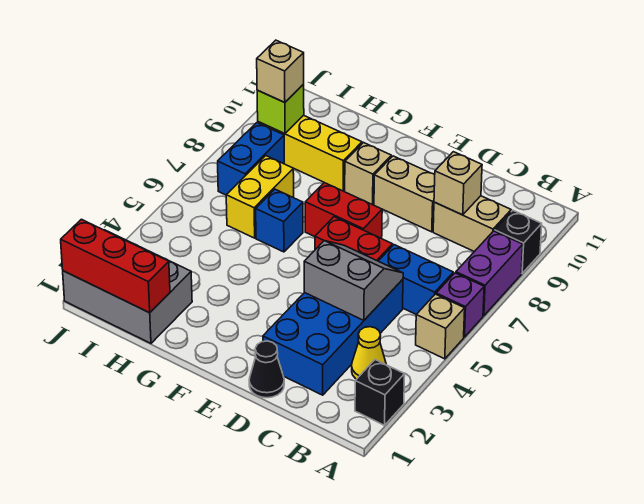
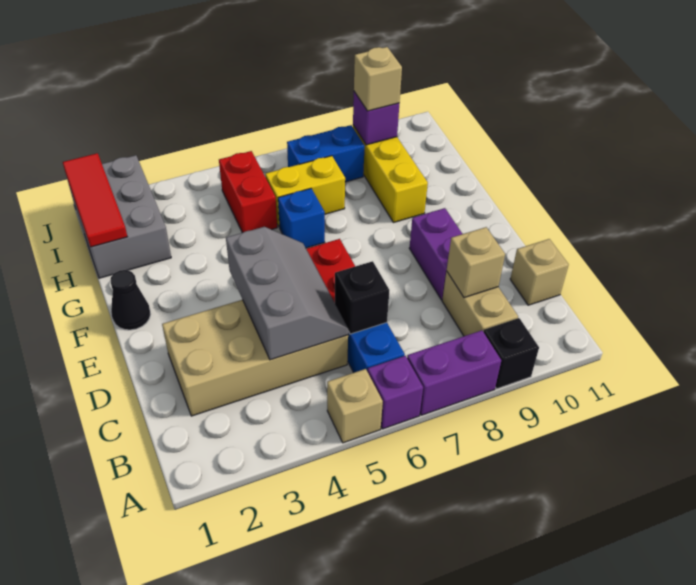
black 1x1 brick [355,360,405,425] -> black 1x1 brick moved to [335,261,389,334]
yellow 1x1 cone [352,327,386,379] -> none
blue 2x4 brick [263,279,403,395] -> tan 2x4 brick [162,300,348,416]
grey 2x2 slope [304,241,403,320] -> grey 2x3 slope [226,227,349,360]
black 1x1 cone [249,341,284,398] -> black 1x1 cone moved to [111,270,151,330]
tan 1x2 brick [374,156,435,232] -> purple 1x2 brick [409,208,462,300]
red 1x2 brick [305,183,382,238] -> red 1x2 brick moved to [219,151,277,233]
tan 1x1 brick [345,143,391,205] -> tan 1x1 brick moved to [510,239,568,305]
red 1x3 brick [61,219,170,313] -> red 1x3 tile [63,153,127,247]
lime 1x1 brick [257,84,304,134] -> purple 1x1 brick [353,92,399,145]

